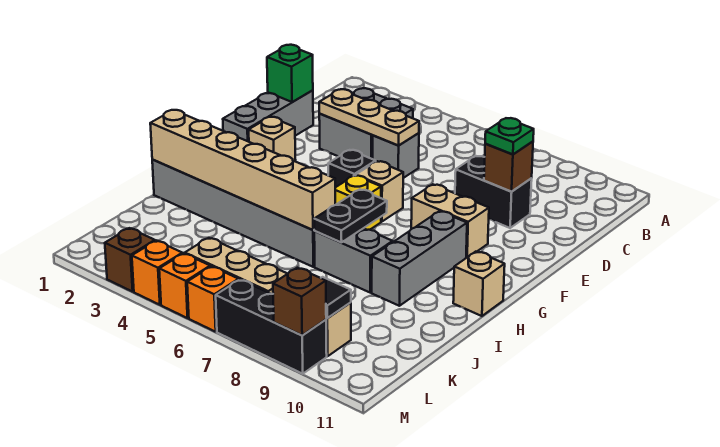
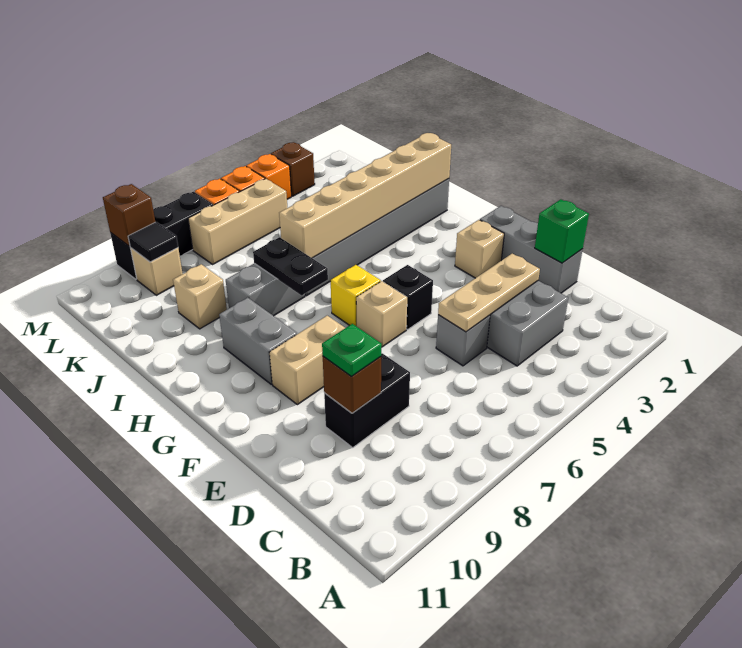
grey 1x3 brick [372,211,467,306] -> grey 1x2 brick [219,298,297,384]
tan 1x1 brick [453,252,505,316] -> tan 1x1 brick moved to [173,264,227,329]

